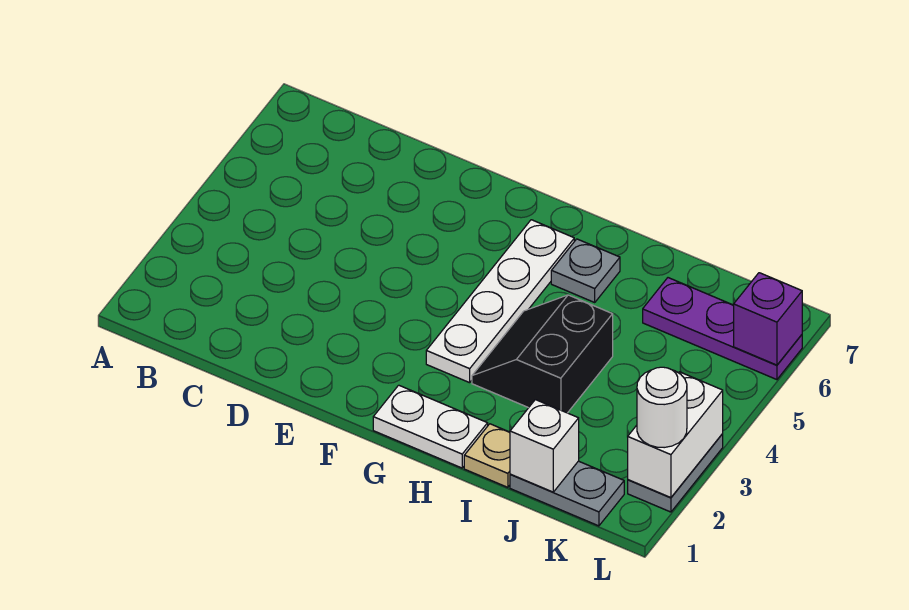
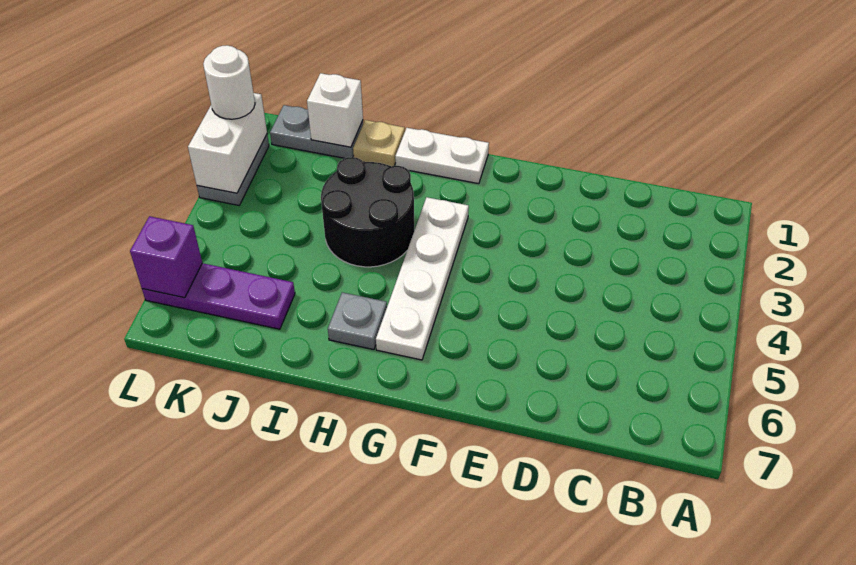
black 2x2 slope [472,295,613,413] -> black 2x2 round brick [321,157,414,267]

